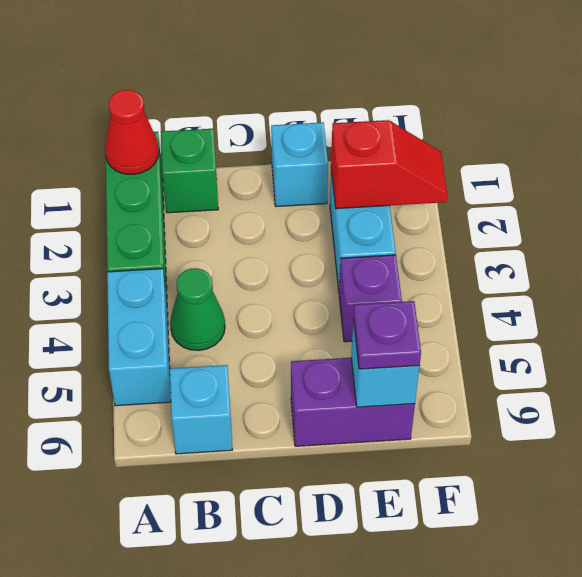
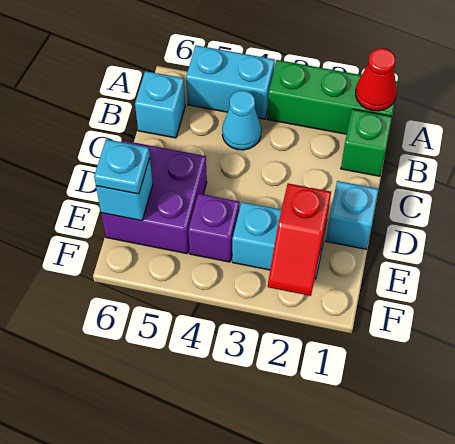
green 1x1 cone [170,268,225,350] -> cyan 1x1 cone [222,91,261,150]
purple 1x2 brick [291,358,415,446] -> purple 2x2 brick [101,141,207,254]
purple 1x1 plate [354,301,421,369] -> cyan 1x1 plate [94,139,150,194]

